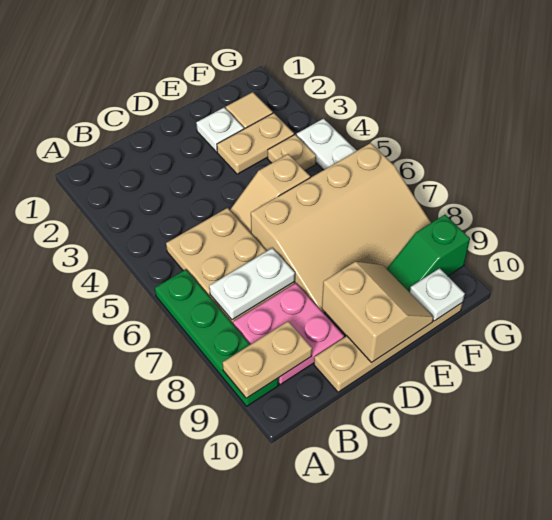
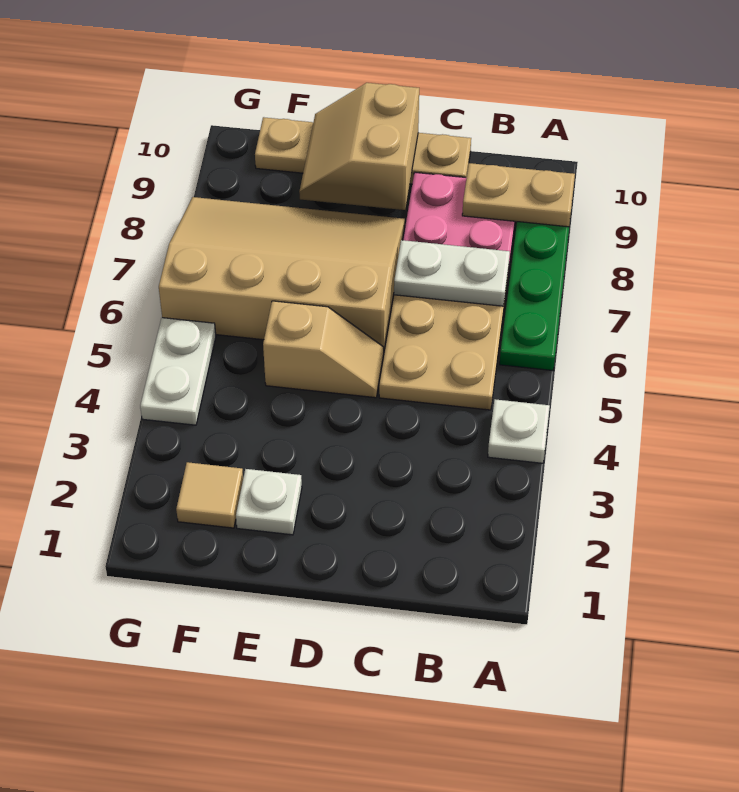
tan 1x2 plate [217,113,294,174] -> none
tan 1x1 plate [268,135,316,170] -> none
green 1x2 slope [387,215,470,293] -> none
white 1x1 plate [410,268,465,321] -> white 1x1 plate moved to [488,399,550,463]

